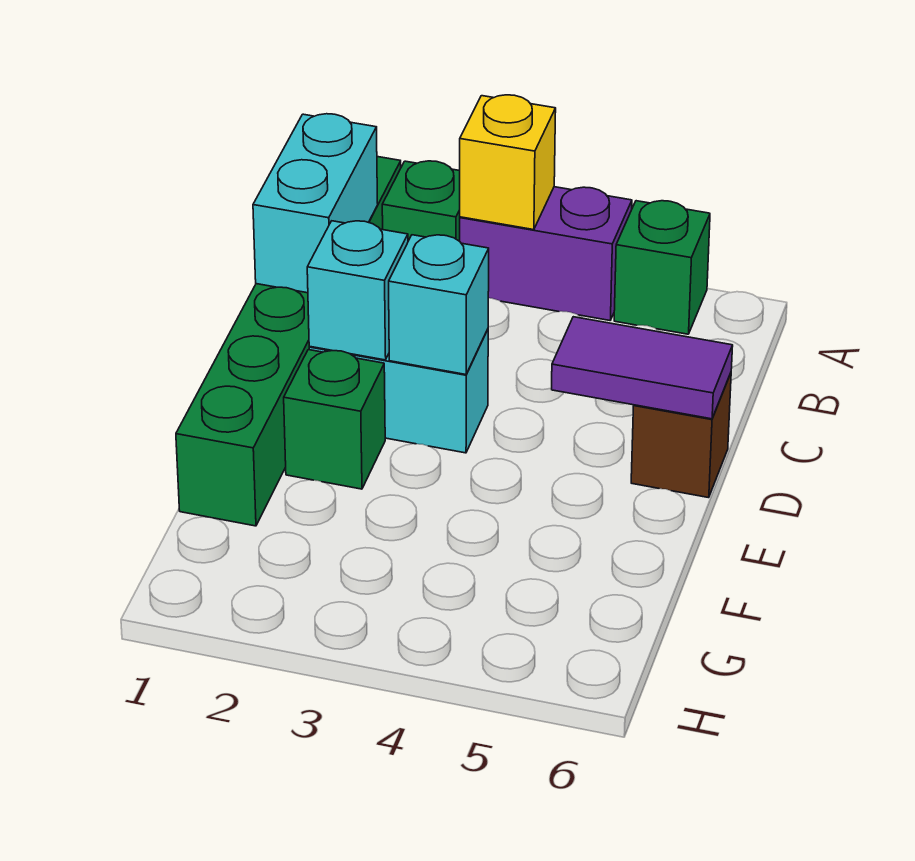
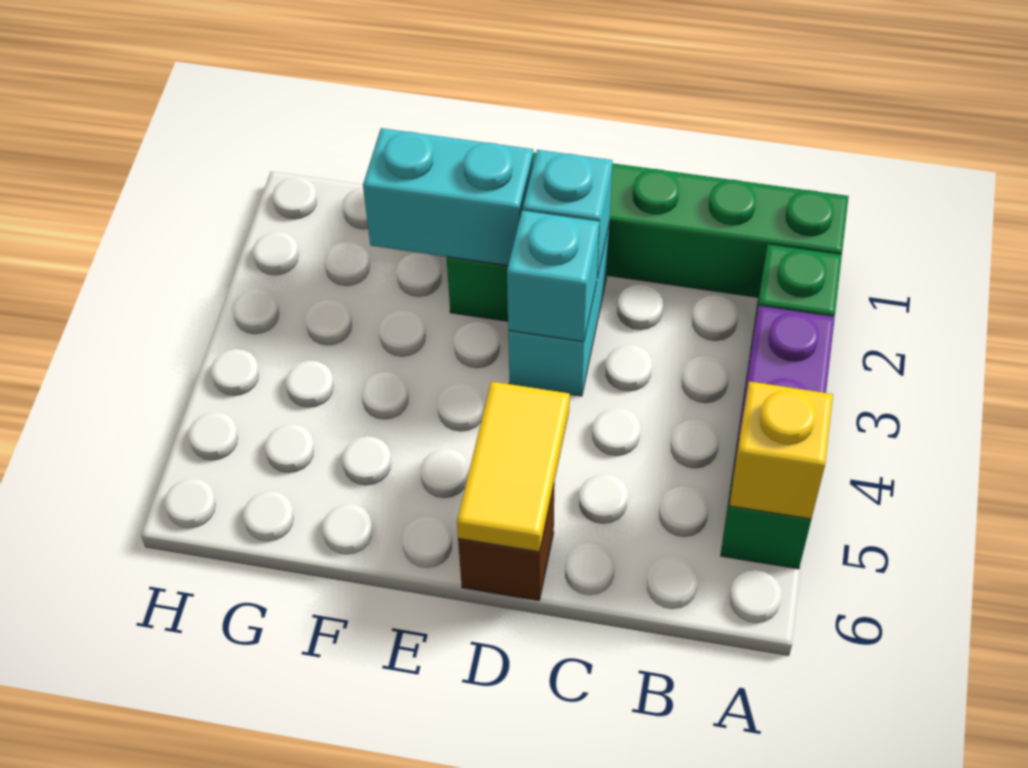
yellow 1x1 brick [460,95,556,230] -> yellow 1x1 brick moved to [729,381,833,519]
cyan 1x2 brick [253,114,378,293] -> cyan 1x2 brick moved to [363,128,533,266]
purple 1x2 tile [552,317,733,419] -> yellow 1x2 tile [457,381,570,552]

